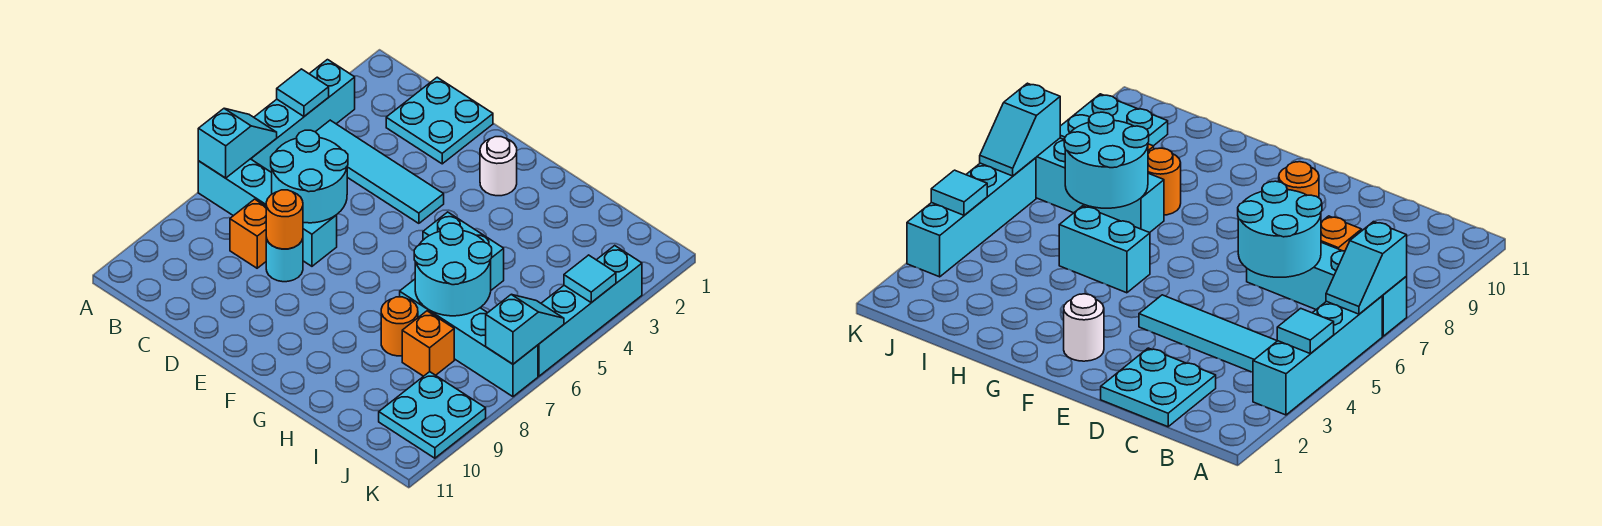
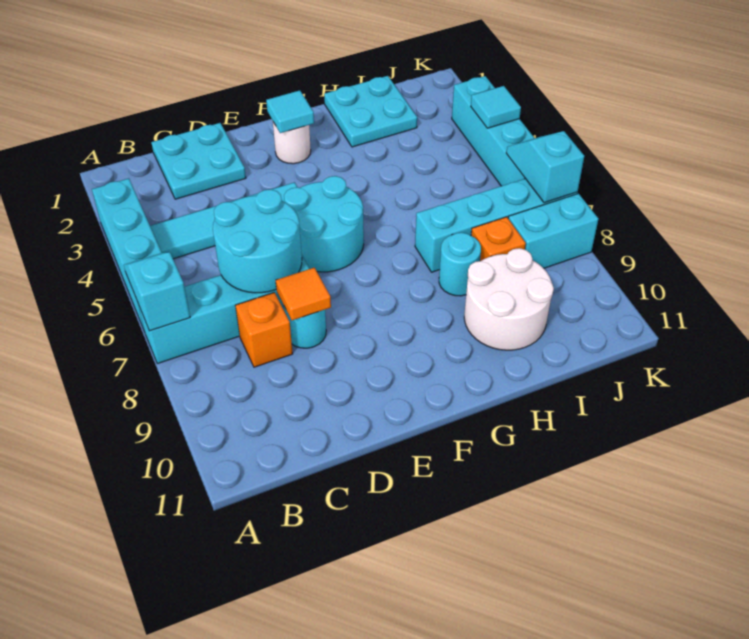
cyan 1x1 tile [277,69,329,116] -> cyan 1x1 tile moved to [266,90,314,133]
orange 1x1 round brick [266,190,303,249] -> orange 1x1 tile [276,268,331,320]
cyan 1x2 brick [423,212,504,290] -> cyan 1x2 brick moved to [508,194,598,268]
cyan 2x2 round brick [414,223,492,316] -> cyan 2x2 round brick moved to [284,176,364,272]
orange 1x1 round brick [381,297,418,356] -> cyan 1x1 round brick [439,233,481,296]
none -> white 2x2 round brick [464,248,554,350]
cyan 2x2 plate [379,372,486,458] -> cyan 2x2 plate moved to [324,76,417,147]

